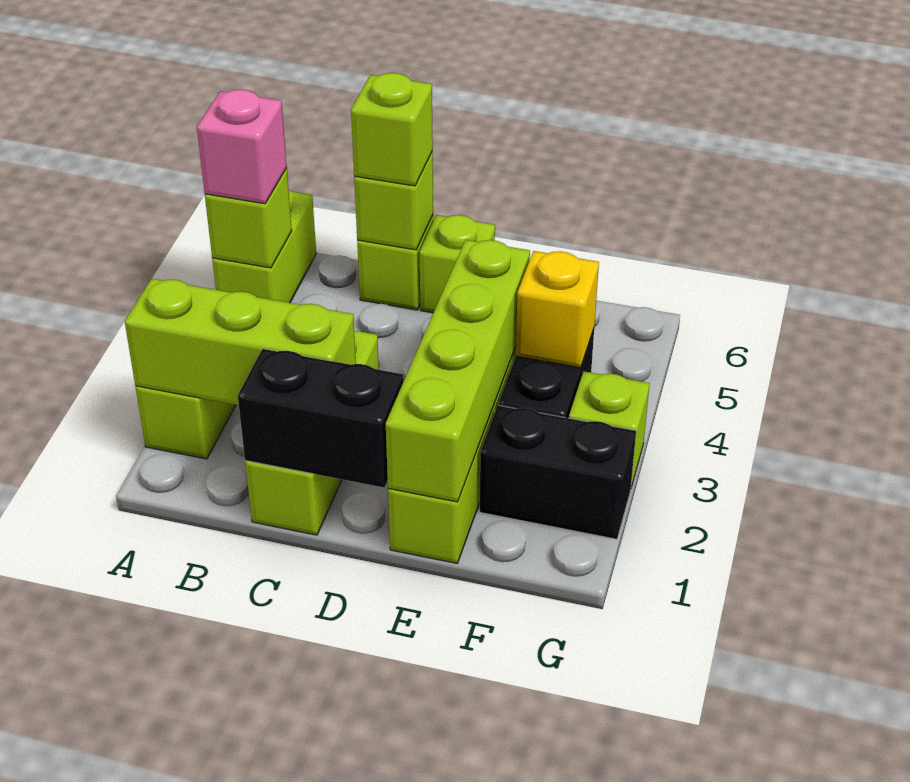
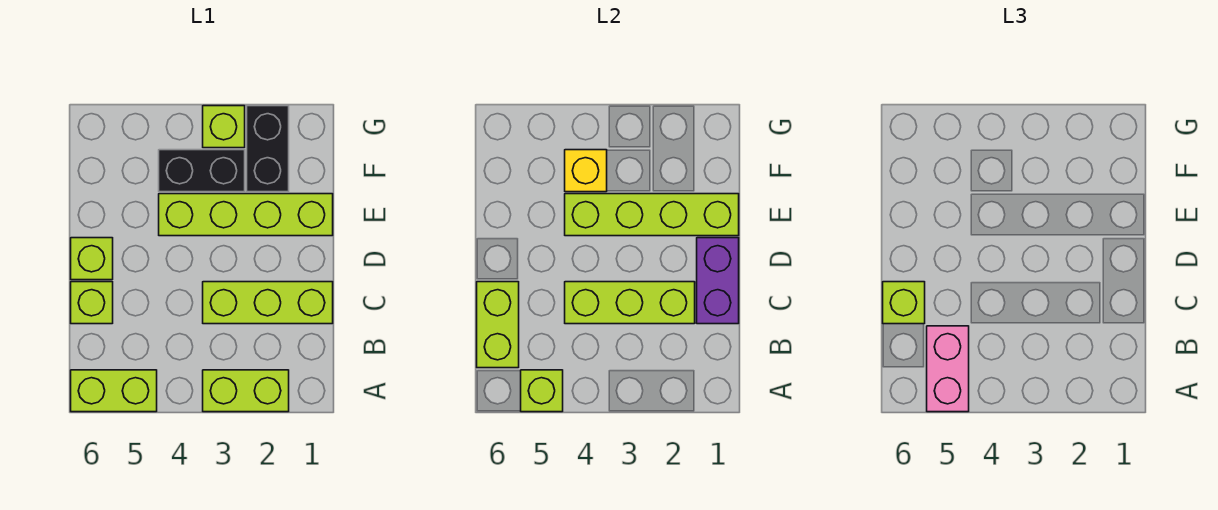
lime 1x3 brick [125,279,356,405] -> lime 1x3 brick turned to [565,282,695,324]
pink 1x1 brick [197,89,287,204] -> pink 1x2 brick [927,326,969,412]
black 1x2 brick [238,349,403,488] -> purple 1x2 brick [697,238,739,324]
lime 1x1 brick [354,152,433,250] -> lime 1x2 brick [477,282,519,368]

